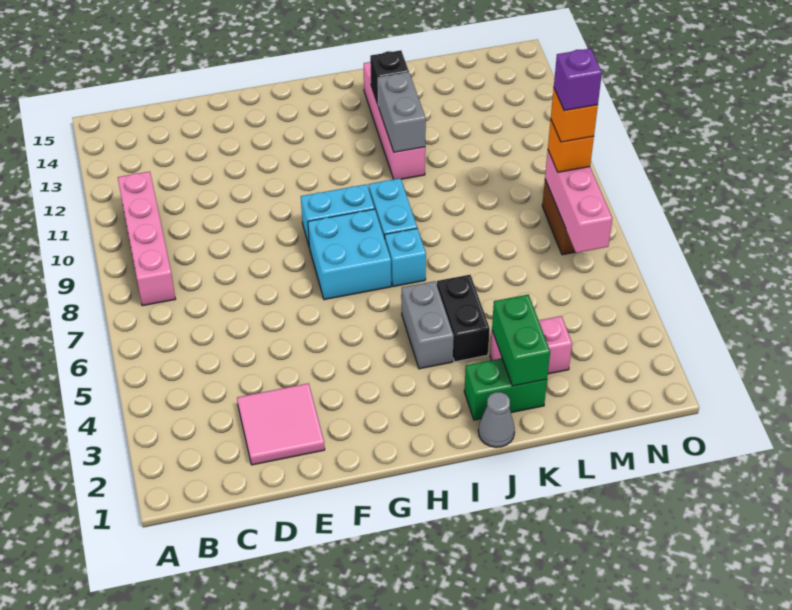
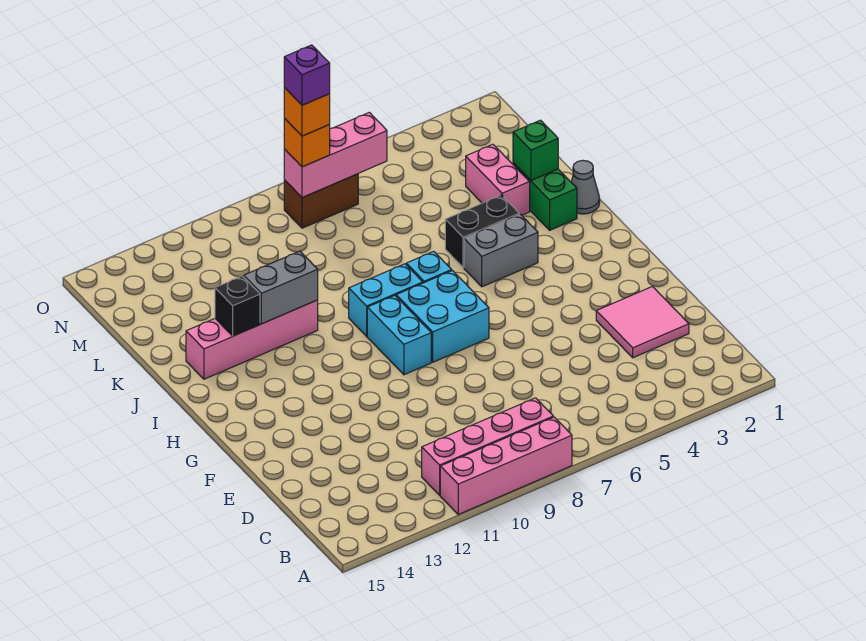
none -> pink 1x4 brick [440,417,572,514]
green 1x2 brick [492,295,550,386] -> green 1x1 brick [513,120,558,180]

